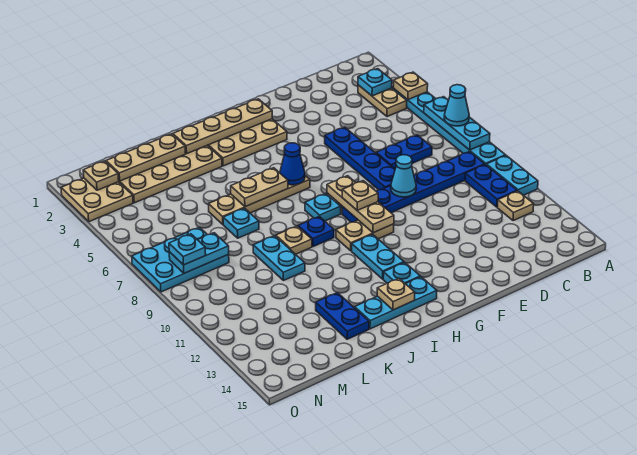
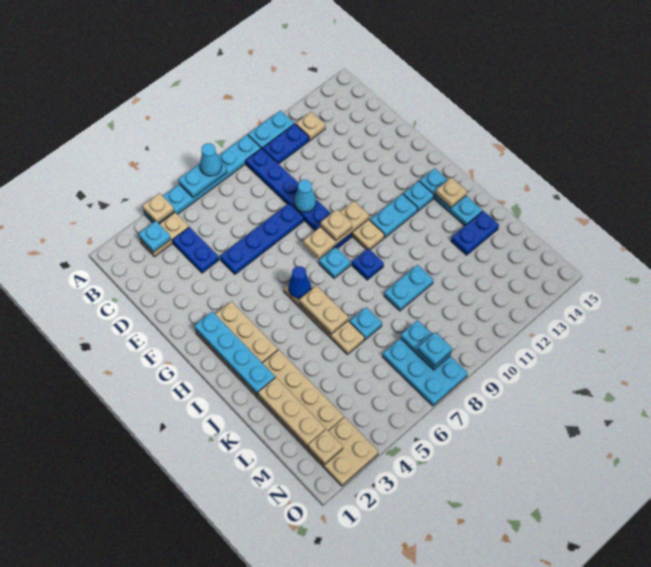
cyan 1x3 plate [424,97,490,150] -> cyan 1x2 plate [178,163,227,197]
blue 1x2 plate [376,135,432,169] -> blue 1x2 plate moved to [173,227,219,273]
tan 1x4 plate [173,99,272,153] -> cyan 1x4 plate [195,312,275,395]
tan 1x1 plate [276,226,312,254] -> none

